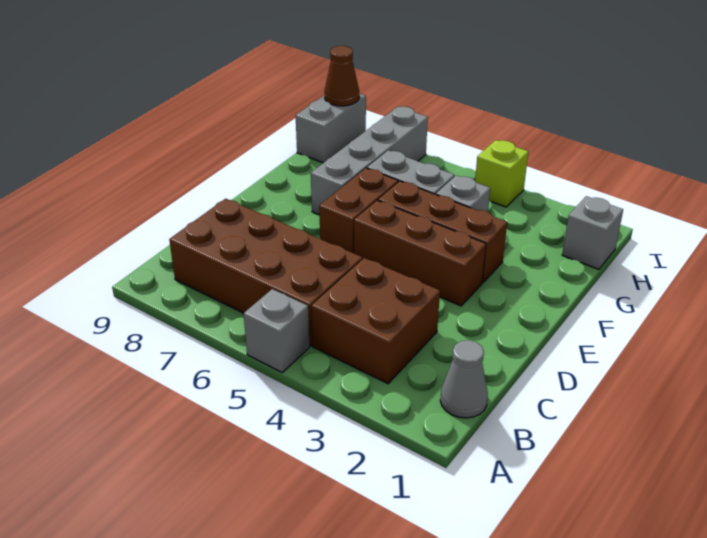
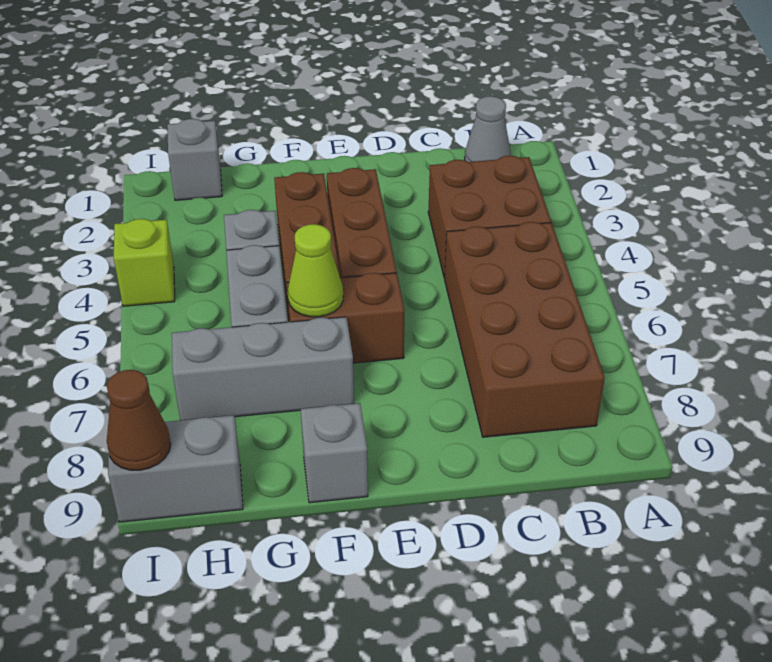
grey 1x1 brick [244,289,310,372] -> grey 1x1 brick moved to [301,403,368,503]
none -> lime 1x1 cone [288,224,343,317]
grey 1x4 brick [311,106,428,215] -> grey 1x3 brick [172,317,354,420]

